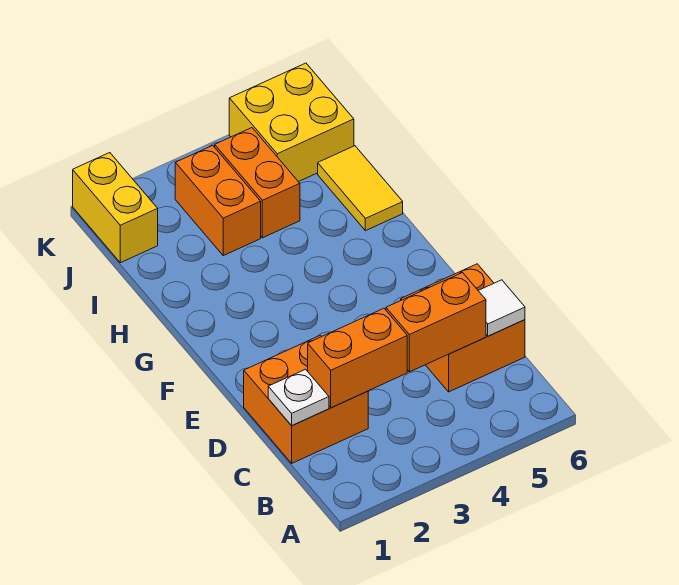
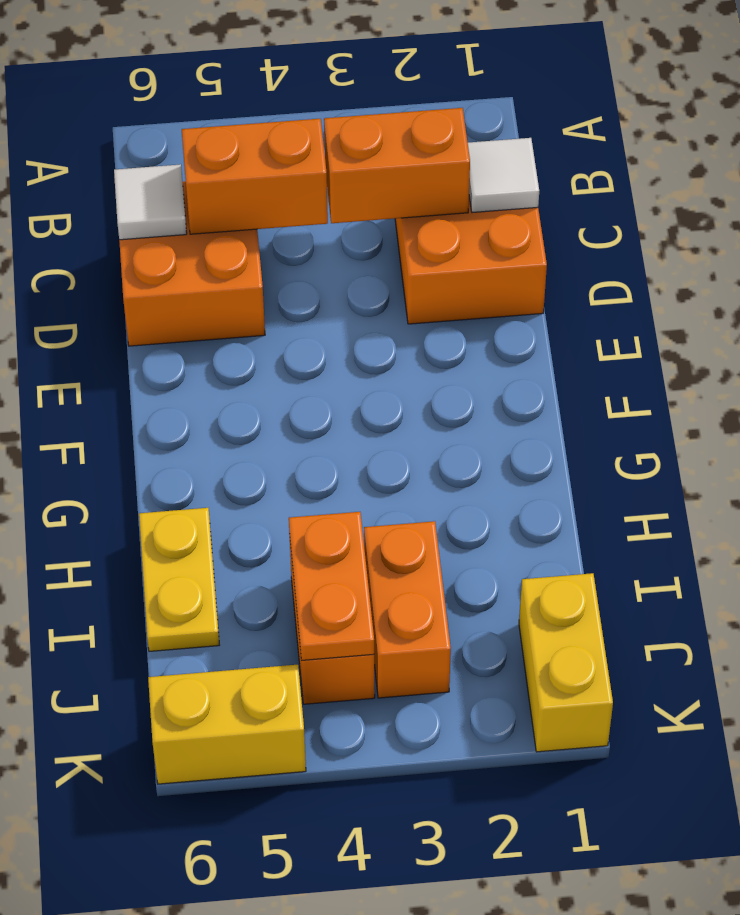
white 1x1 plate [268,369,329,426] -> white 1x1 tile [468,138,539,213]
yellow 1x2 tile [318,146,403,231] -> yellow 1x2 plate [139,508,219,651]
none -> orange 1x2 plate [289,512,374,661]
yellow 2x2 brick [229,63,354,182] -> yellow 1x2 brick [148,665,306,784]

